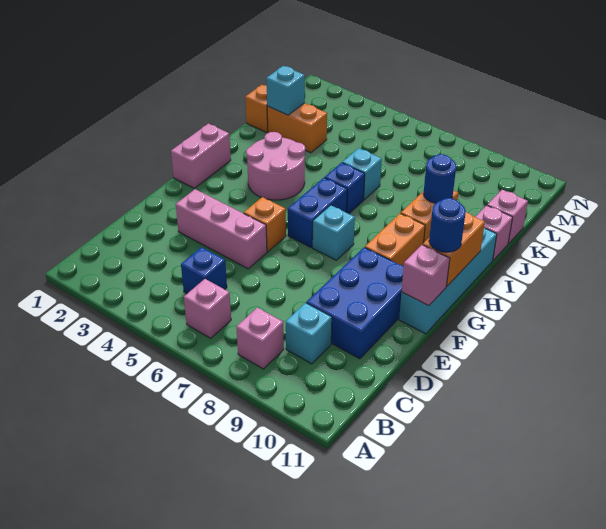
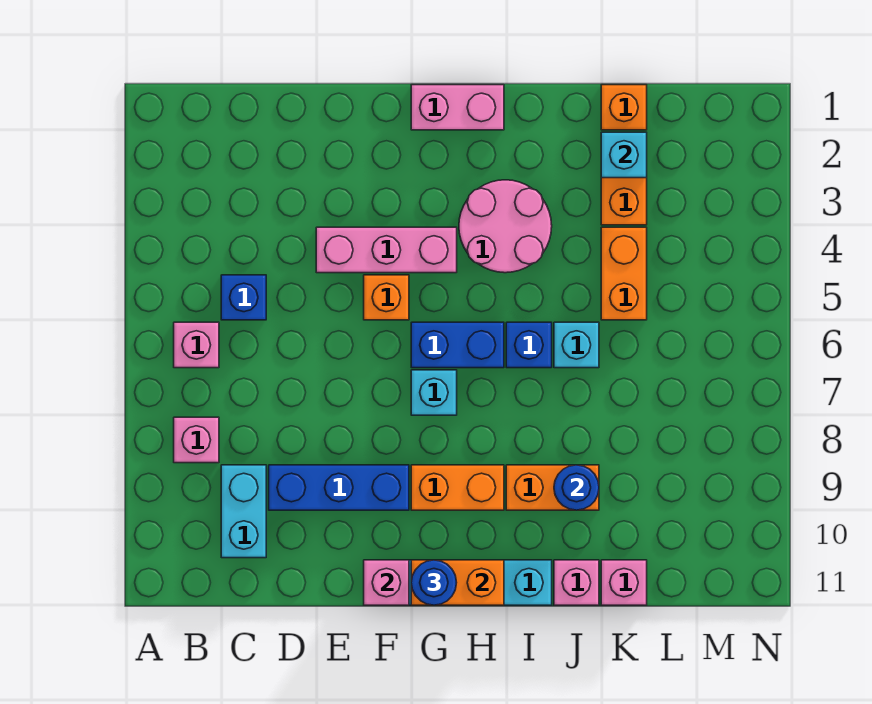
cyan 1x1 brick [286,303,332,364] -> cyan 1x2 brick [221,465,266,558]
blue 2x3 brick [306,247,404,359] -> blue 1x3 brick [269,465,409,510]
pink 1x3 brick [176,189,267,269] -> pink 1x3 brick turned to [316,227,457,273]
none -> orange 1x2 brick [601,227,647,320]

